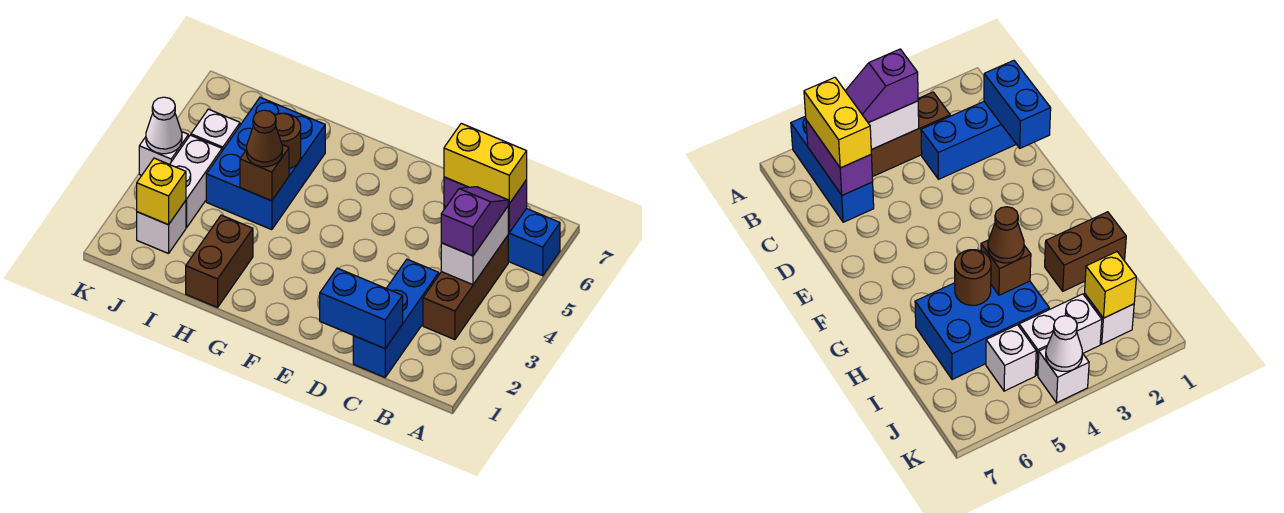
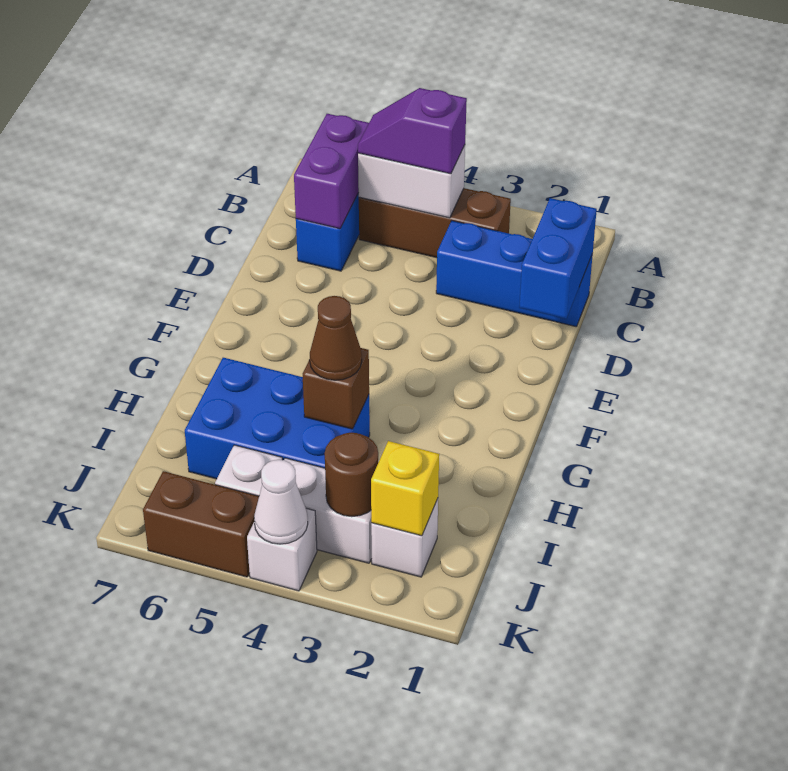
yellow 1x2 brick [444,123,527,204] -> none
brown 1x2 brick [186,215,253,307] -> brown 1x2 brick moved to [143,471,259,577]
brown 1x1 round brick [275,113,301,169] -> brown 1x1 round brick moved to [325,433,378,517]

